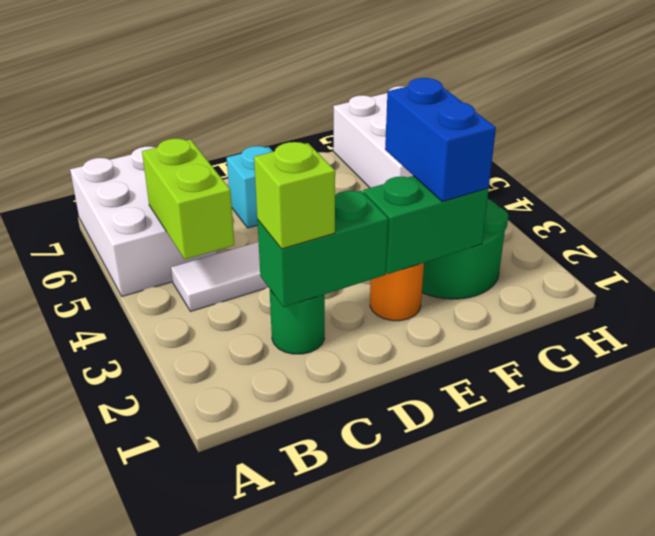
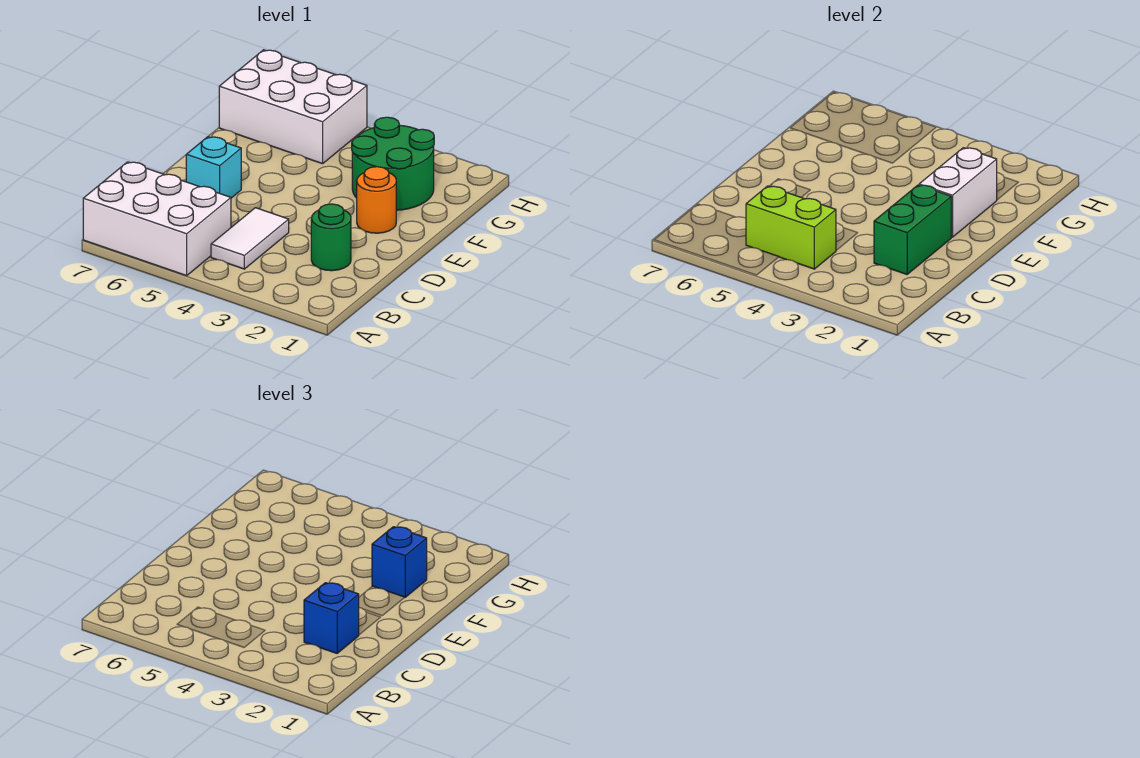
lime 1x1 brick [254,142,335,249] -> blue 1x1 brick [304,583,359,653]
green 1x2 brick [363,176,489,274] -> white 1x2 brick [919,148,997,237]
blue 1x2 brick [385,78,496,202] -> blue 1x1 brick [372,527,427,597]

